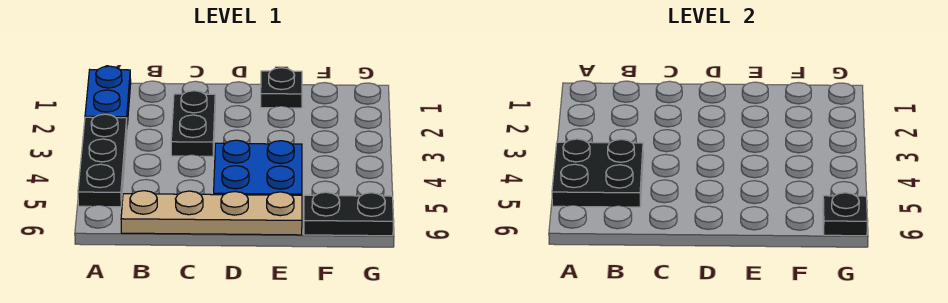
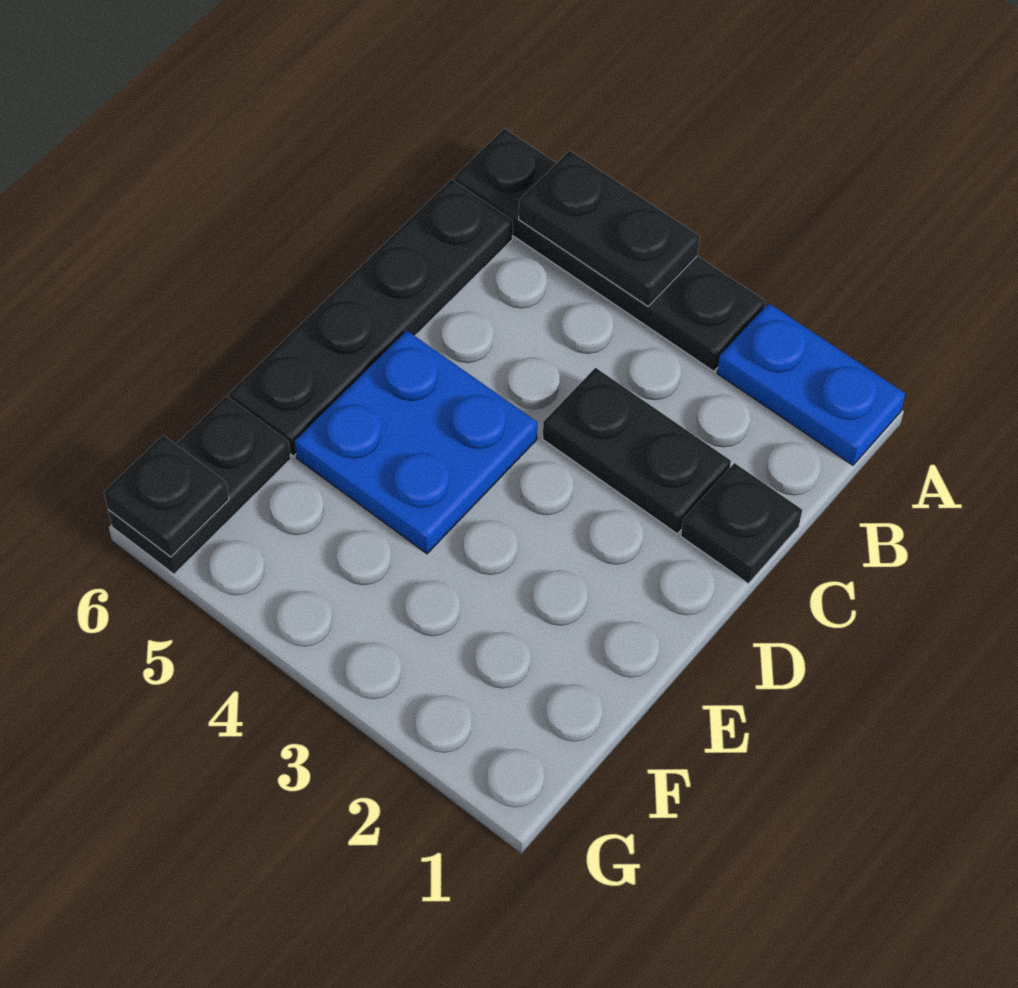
black 1x3 plate [78,114,127,207] -> black 1x4 plate [454,128,765,371]
black 2x2 plate [552,139,643,207] -> black 1x2 plate [519,150,700,306]
tan 1x4 plate [121,191,302,235] -> black 1x4 plate [229,179,513,456]
black 1x1 plate [261,68,302,108] -> black 1x1 plate moved to [681,463,802,583]

